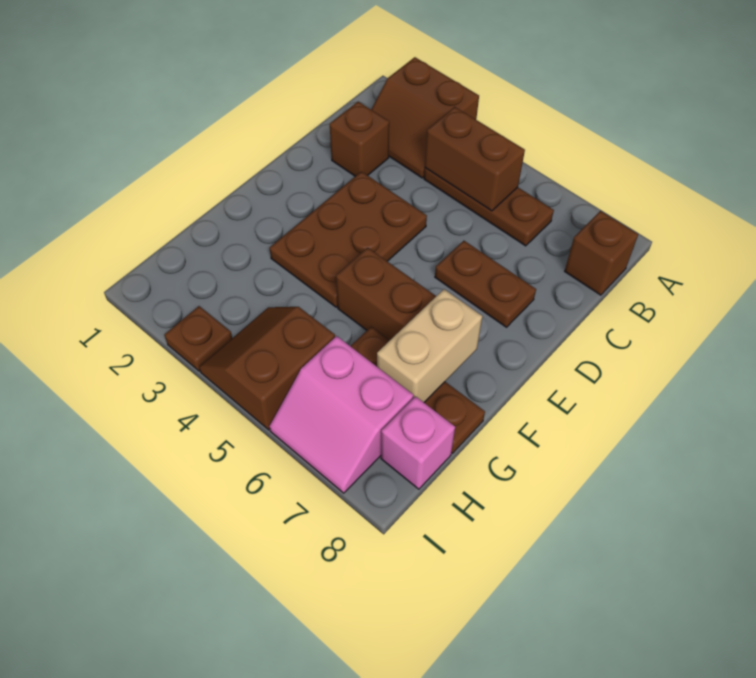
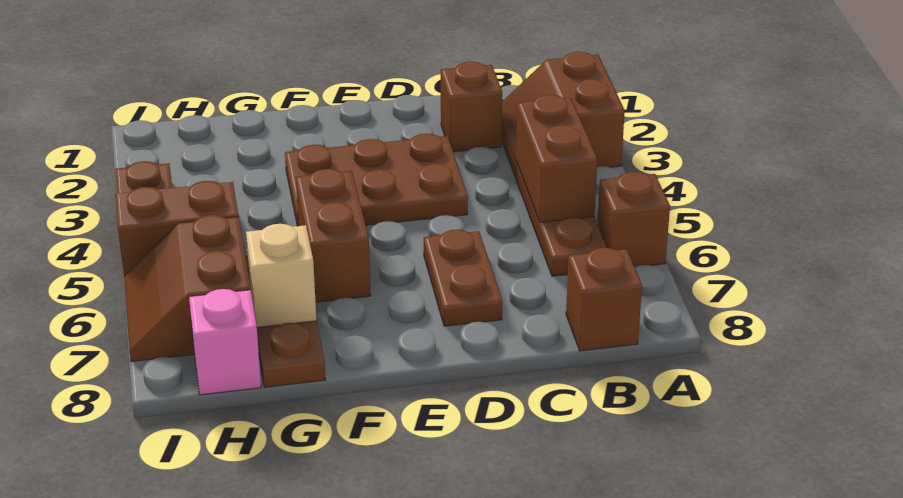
none -> brown 1x1 brick [597,172,670,267]
tan 1x2 brick [377,289,482,402] -> tan 1x1 brick [246,224,317,327]
pink 2x2 slope [269,336,414,493] -> brown 2x2 slope [124,215,250,362]

